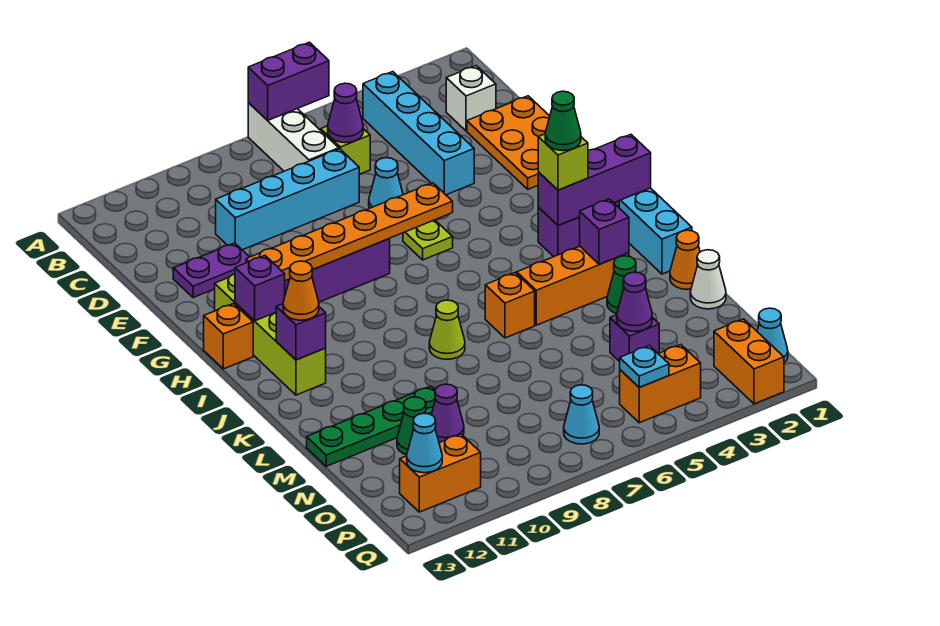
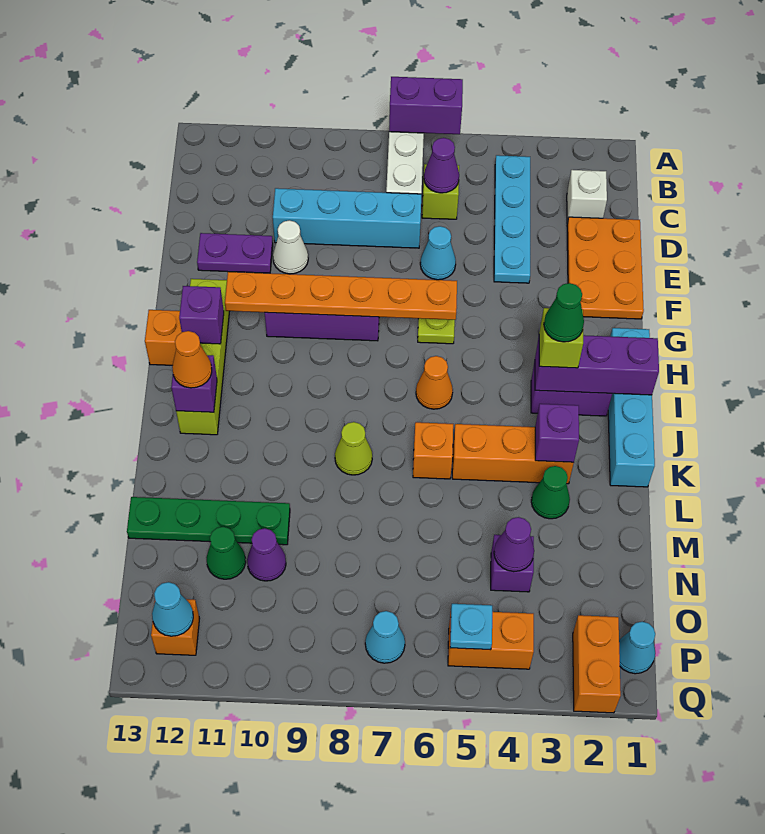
cyan 1x4 brick [363,72,474,195] -> cyan 1x4 plate [494,155,530,283]
orange 1x1 cone [670,230,700,289] -> orange 1x1 cone moved to [416,356,453,409]
white 1x1 cone [690,250,726,309] -> white 1x1 cone moved to [273,220,308,274]
orange 1x2 brick [400,434,481,512] -> orange 1x1 brick [151,599,200,655]

